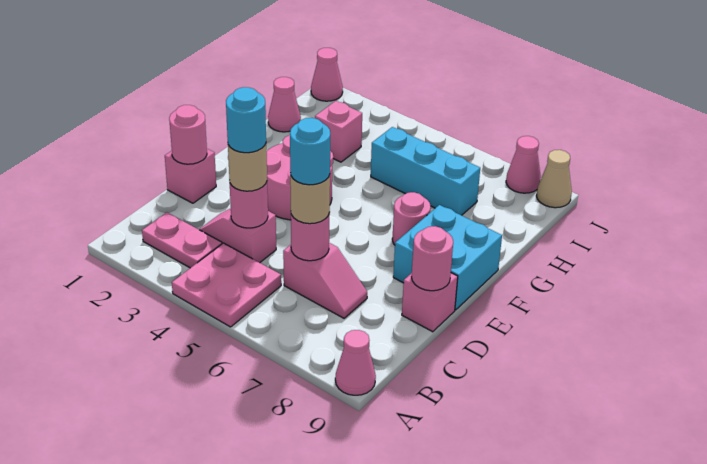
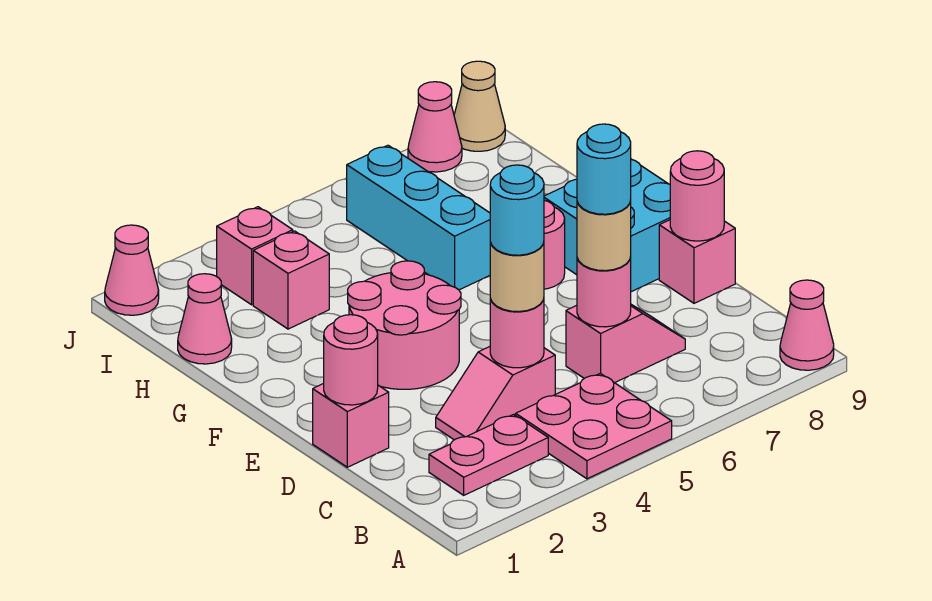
cyan 1x3 brick [371,127,480,215] -> cyan 1x3 brick turned to [347,145,491,290]
none -> pink 1x1 brick [217,207,293,305]

